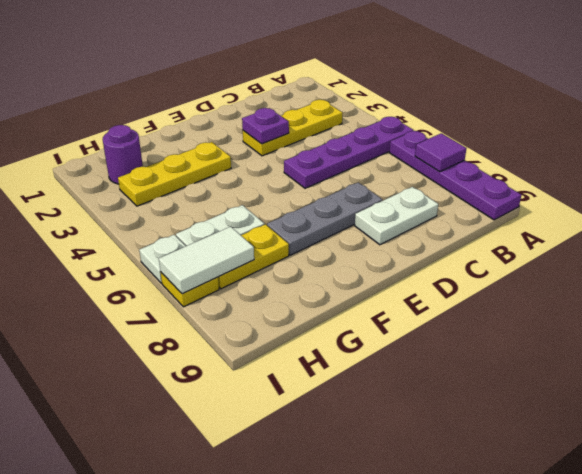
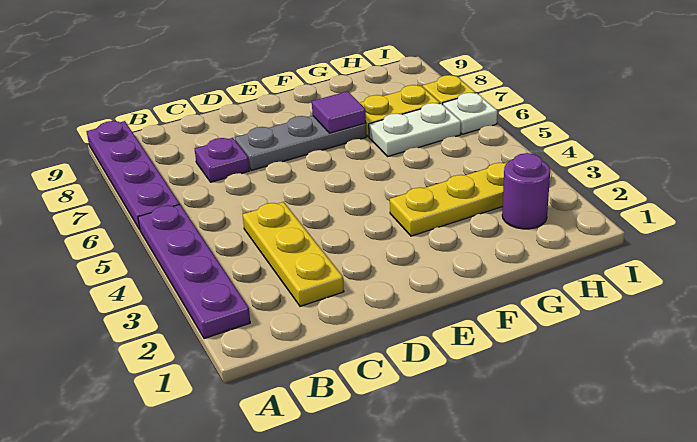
purple 1x4 plate [284,117,414,188] -> purple 1x4 plate turned to [138,204,250,339]
purple 1x1 tile [415,133,467,172] -> purple 1x1 tile moved to [312,91,366,133]
yellow 1x3 plate [243,100,343,156] -> yellow 1x3 plate turned to [243,202,344,306]
white 1x2 plate [355,187,438,245] -> none
purple 1x1 plate [242,108,289,144] -> purple 1x1 plate moved to [195,138,249,182]
white 1x2 tile [159,227,254,294] -> none

